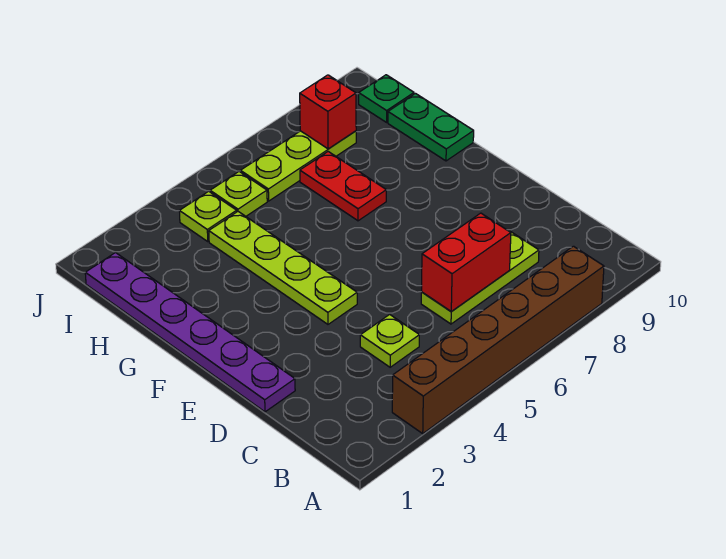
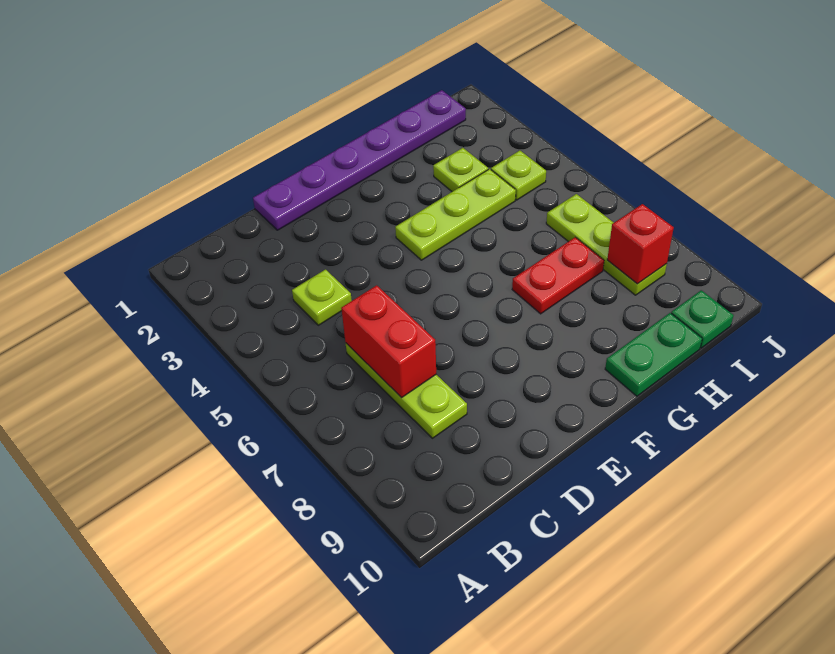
brown 1x6 brick [392,246,604,434] -> none
lime 1x4 plate [209,212,357,324] -> lime 1x3 plate [395,169,516,260]
lime 1x1 plate [210,172,267,216] -> lime 1x1 plate moved to [433,148,488,192]

